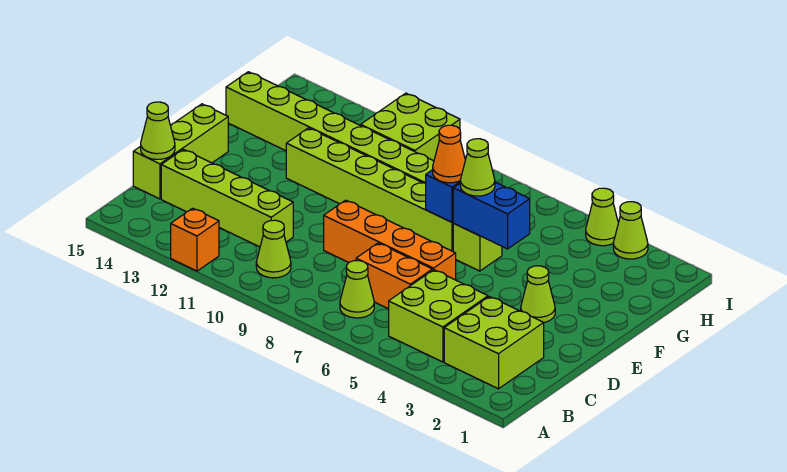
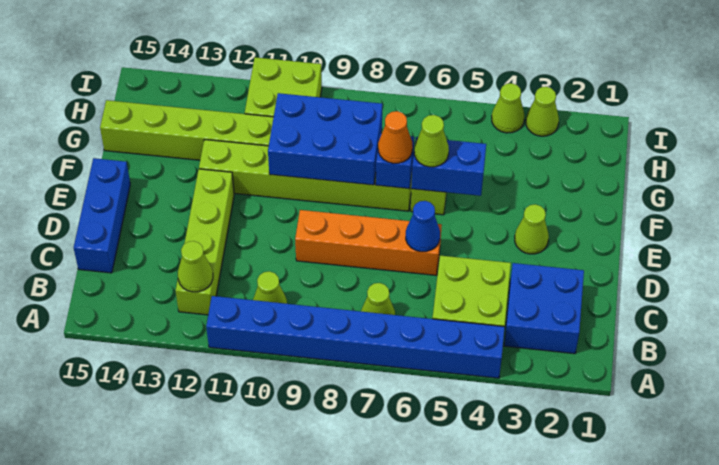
none -> blue 1x8 brick [206,296,505,378]
orange 1x1 brick [171,208,219,271] -> none
lime 2x2 brick [444,297,544,389] -> blue 2x2 brick [504,263,584,354]
orange 1x2 brick [356,243,432,309] -> none
lime 1x4 brick [161,149,293,247] -> lime 1x4 brick turned to [176,169,234,315]
lime 1x3 brick [133,104,228,199] -> blue 1x3 brick [74,158,130,273]
lime 1x1 cone [141,102,175,159] -> lime 1x1 cone moved to [178,241,213,292]
none -> blue 1x1 cone [406,201,440,252]
none -> blue 2x3 brick [268,93,382,185]

